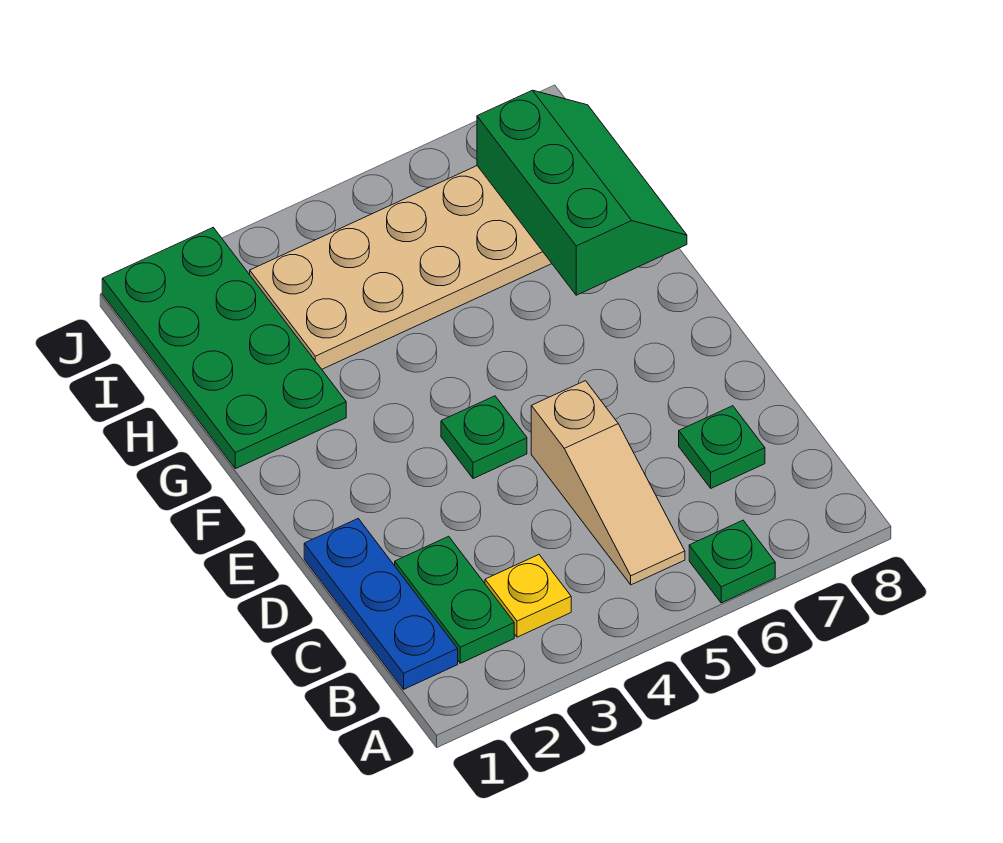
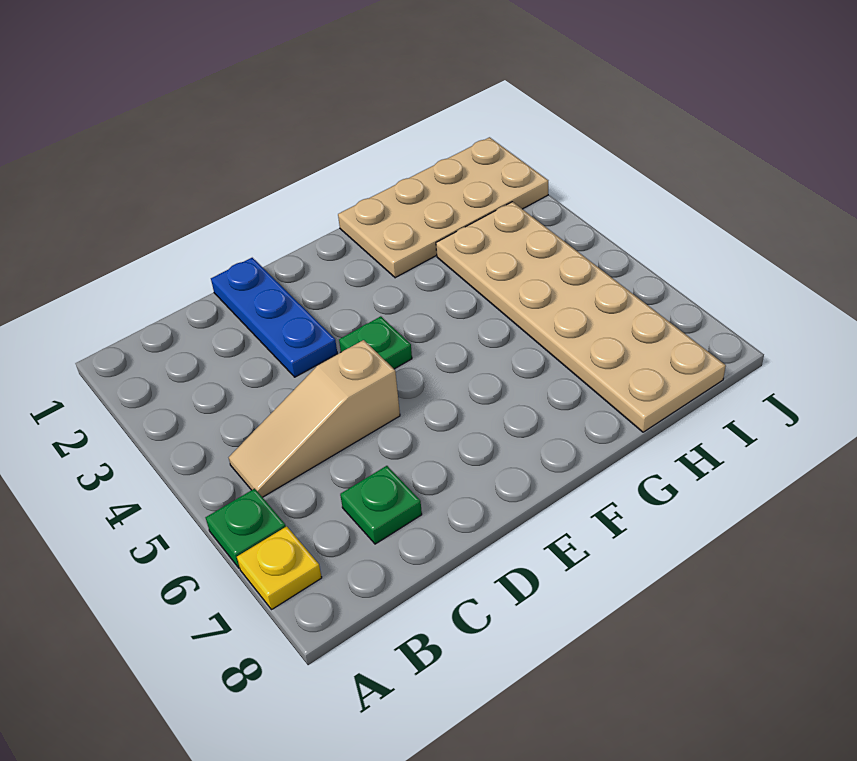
blue 1x3 plate [304,519,458,689] -> blue 1x3 plate turned to [211,258,337,377]
green 1x2 plate [395,536,514,663] -> none
yellow 1x1 plate [485,555,571,637] -> yellow 1x1 plate moved to [237,526,322,610]
green 2x4 plate [102,228,346,469] -> tan 2x4 plate [338,137,548,278]
green 2x3 slope [477,90,687,295] -> none

